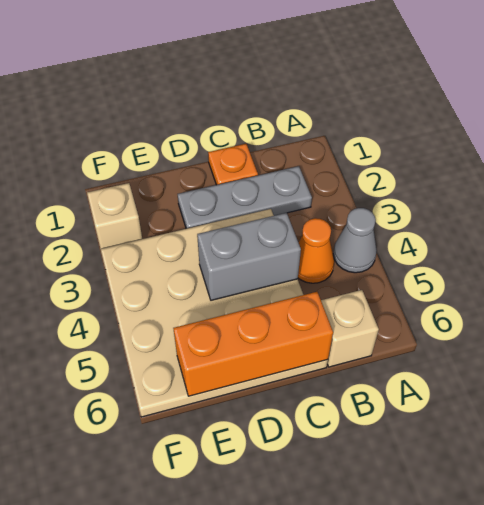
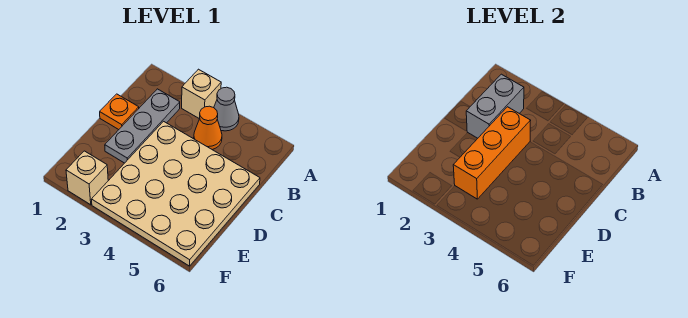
tan 1x1 brick [321,290,379,367] -> tan 1x1 brick moved to [182,69,221,119]
grey 1x2 brick [197,213,301,300] -> grey 1x2 brick moved to [466,74,524,138]
orange 1x3 brick [173,292,333,396] -> orange 1x3 brick moved to [453,107,531,199]

